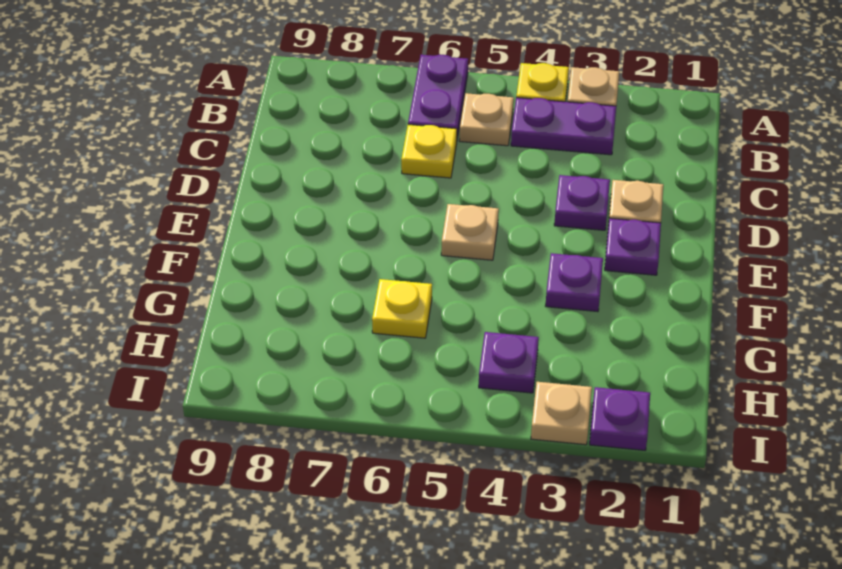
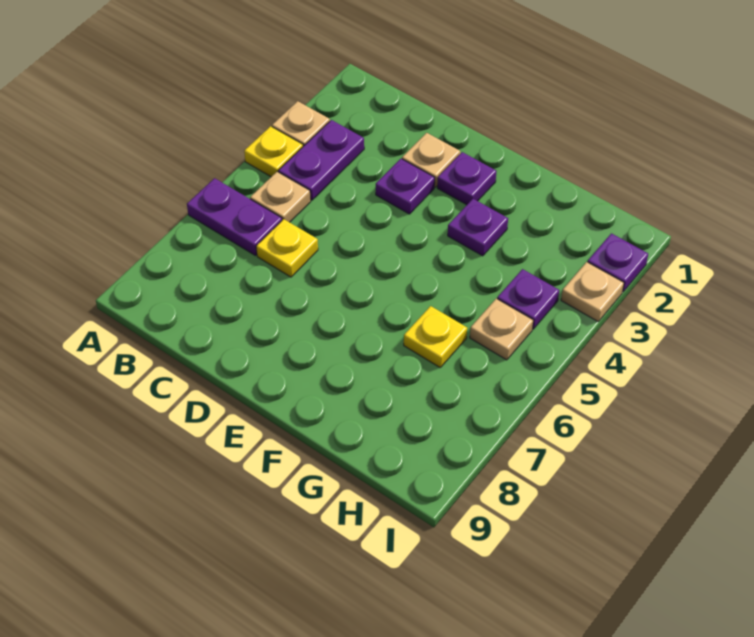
tan 1x1 plate [441,204,499,260] -> tan 1x1 plate moved to [470,299,533,360]

